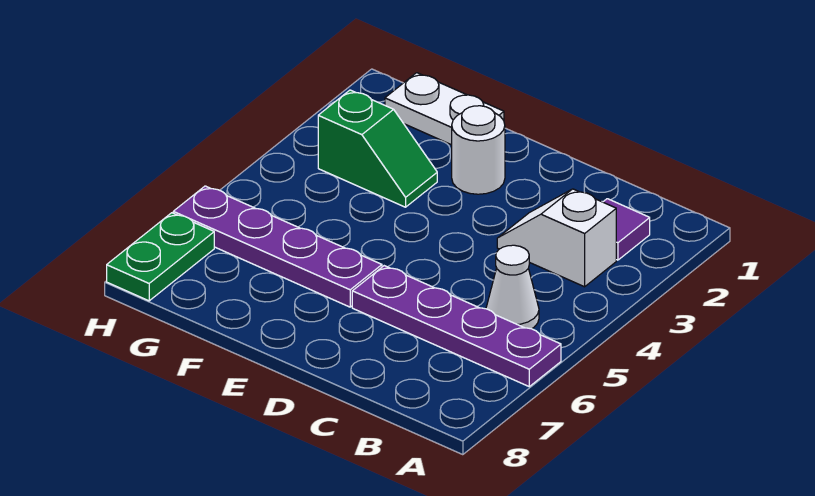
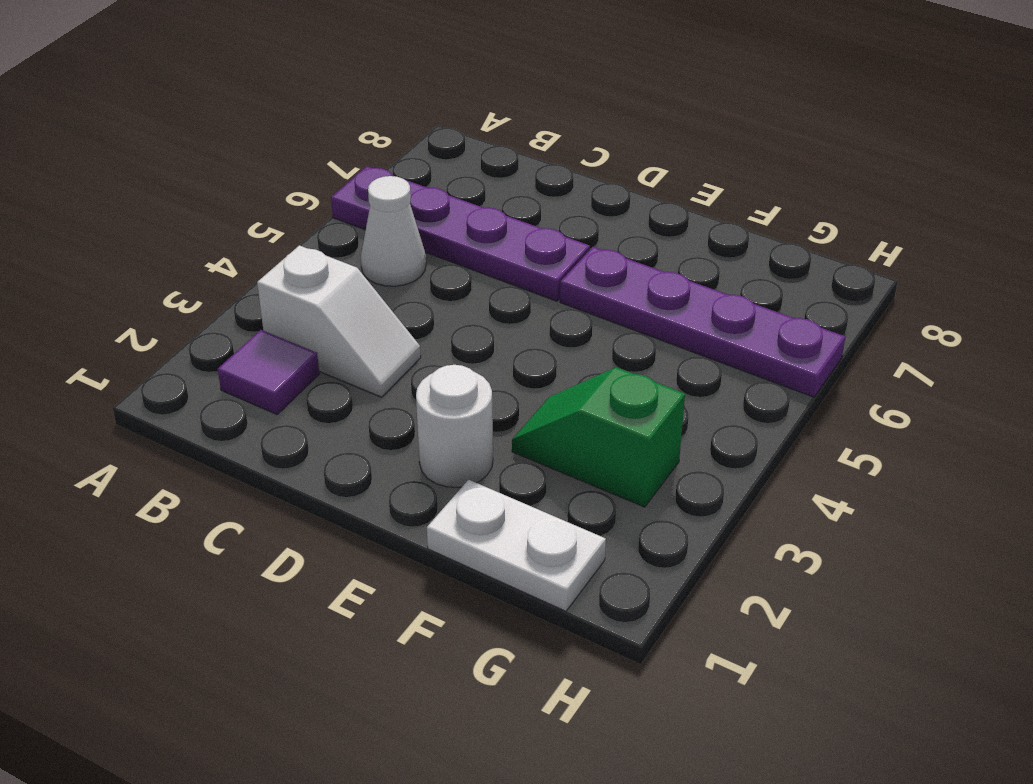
green 1x2 plate [107,213,214,301] -> none

